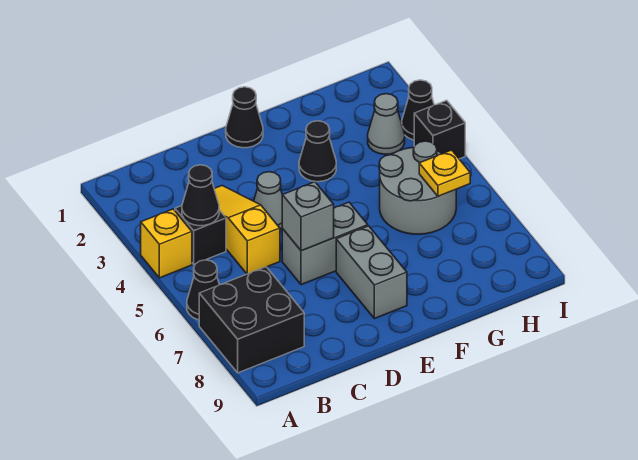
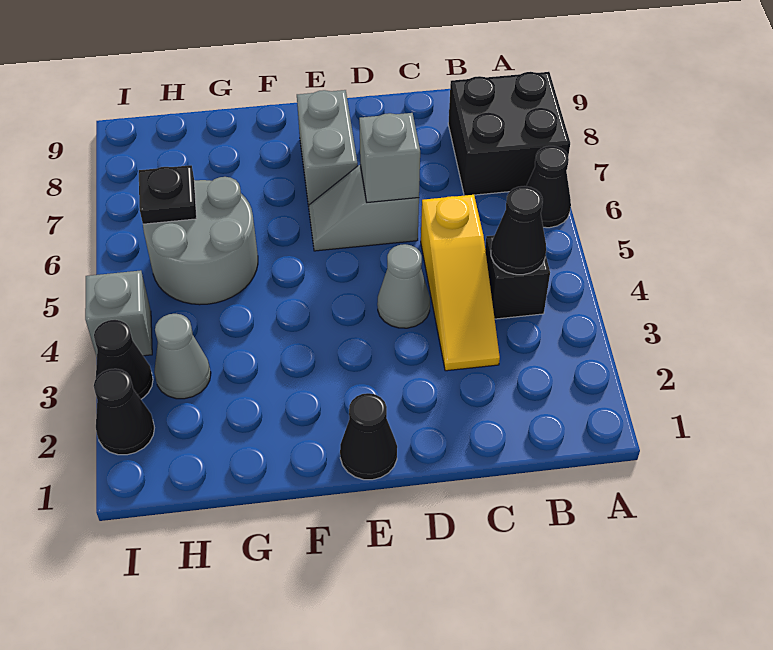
yellow 1x1 brick [141,209,192,278] -> none
grey 1x2 brick [282,202,368,285] -> grey 1x2 slope [309,165,419,251]
black 1x1 cone [299,121,336,182] -> black 1x1 cone moved to [94,369,154,455]
yellow 1x1 plate [419,150,470,196] -> black 1x1 plate [139,165,197,224]
black 1x1 brick [414,100,465,159] -> grey 1x1 brick [85,270,152,357]

